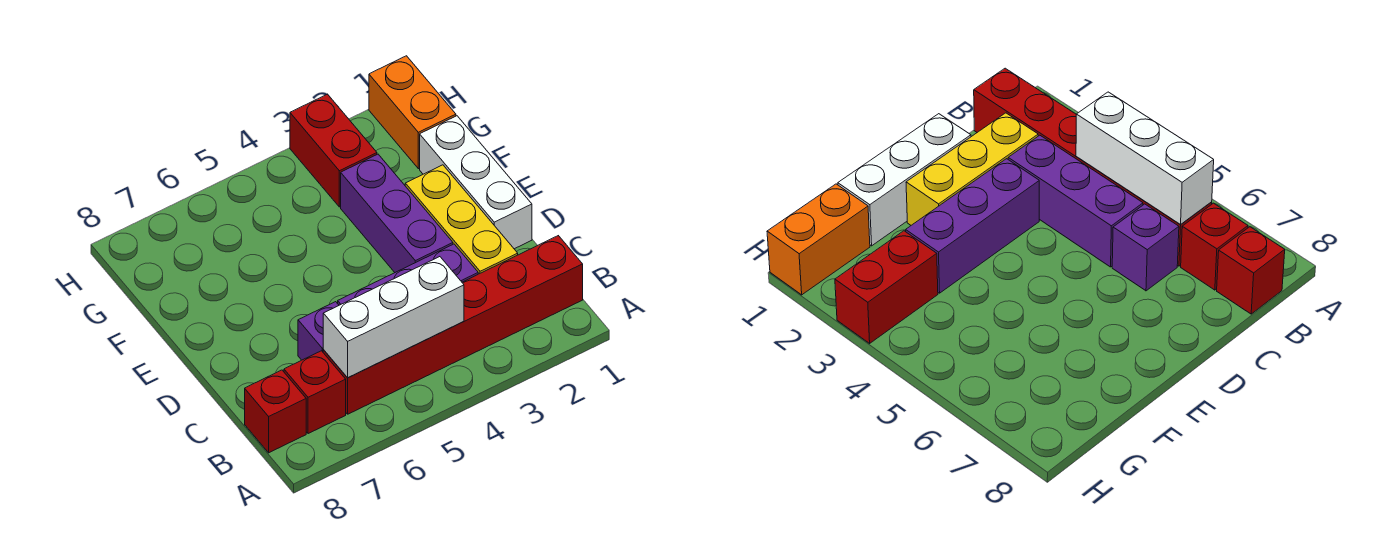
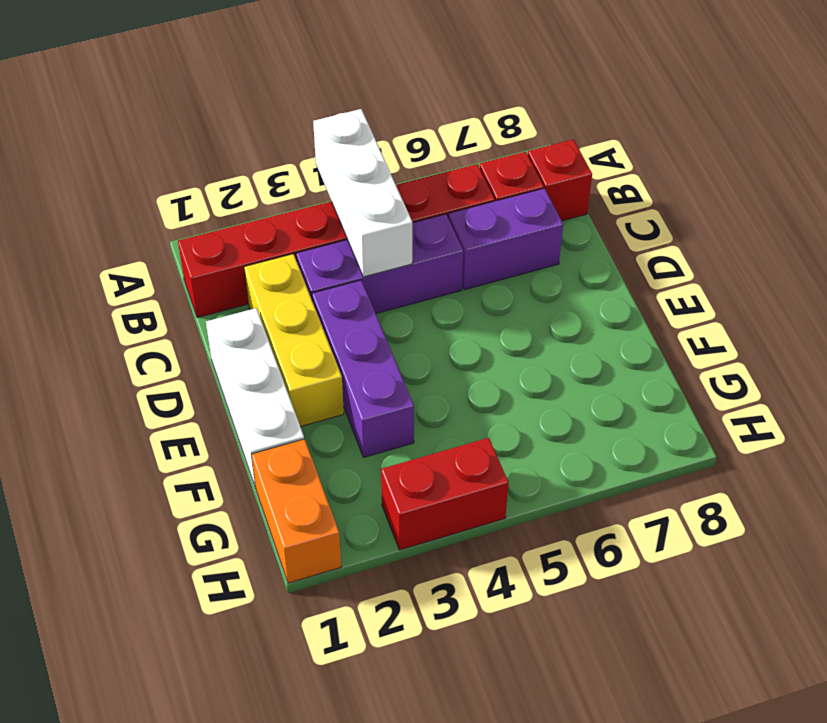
white 1x3 brick [323,257,464,378] -> white 1x3 brick turned to [313,109,413,277]
purple 1x1 brick [298,302,339,360] -> purple 1x2 brick [448,188,563,290]
red 1x2 brick [290,94,377,207] -> red 1x2 brick turned to [381,438,509,550]

